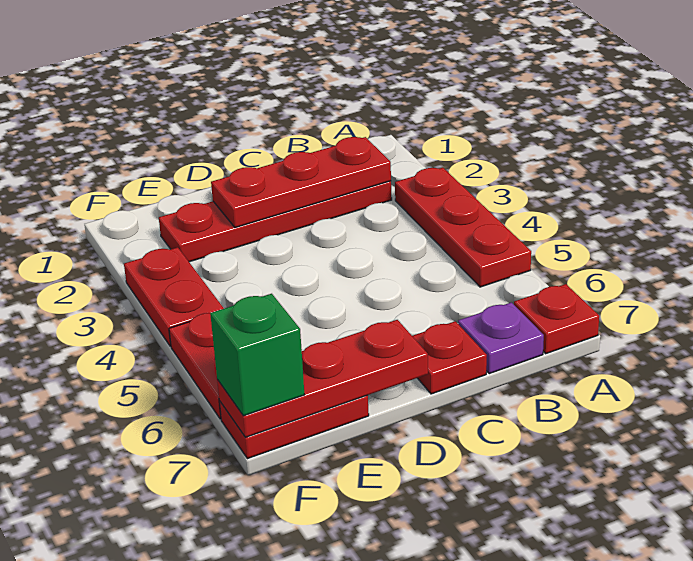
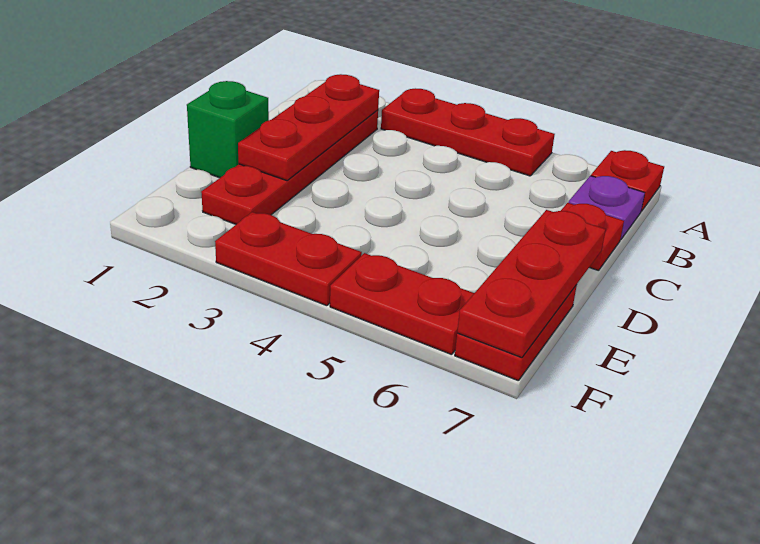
green 1x1 brick [210,294,304,416] -> green 1x1 brick moved to [187,81,269,178]

